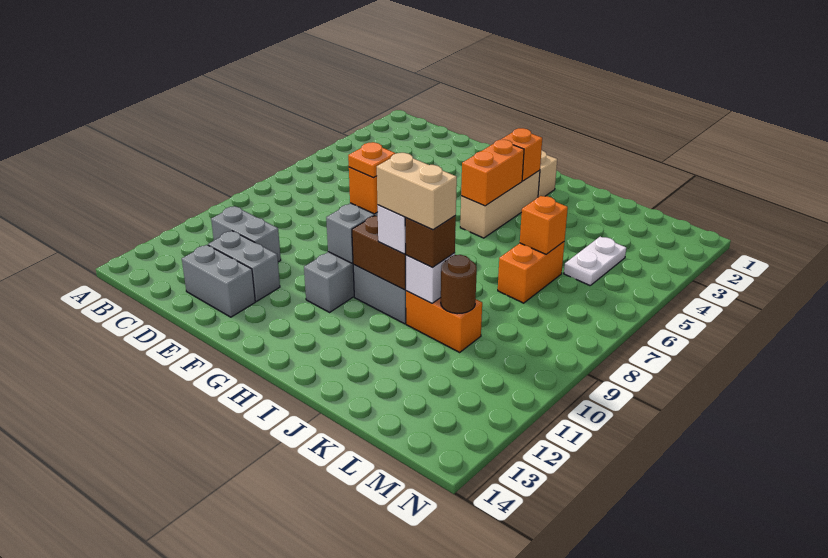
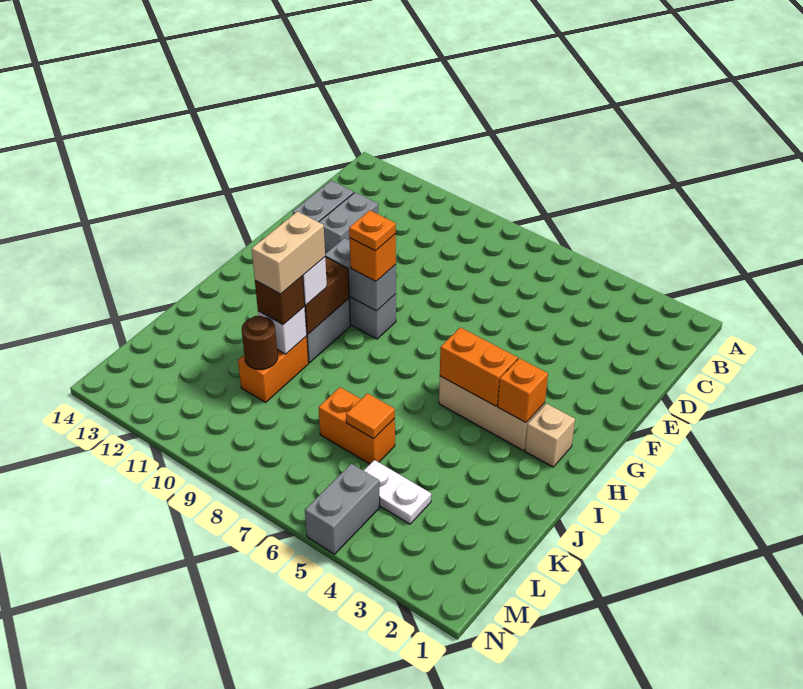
grey 1x2 brick [211,206,281,262] -> grey 1x2 brick moved to [305,464,380,554]
orange 1x1 brick [520,196,568,254] -> orange 1x1 tile [346,393,395,439]

